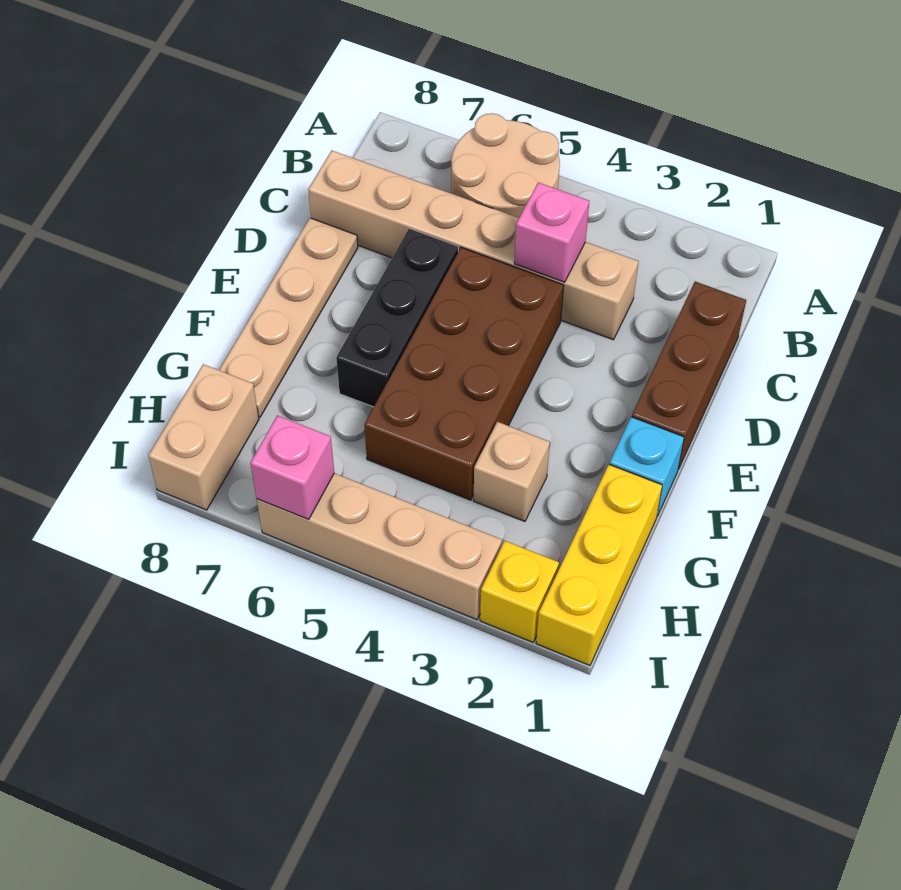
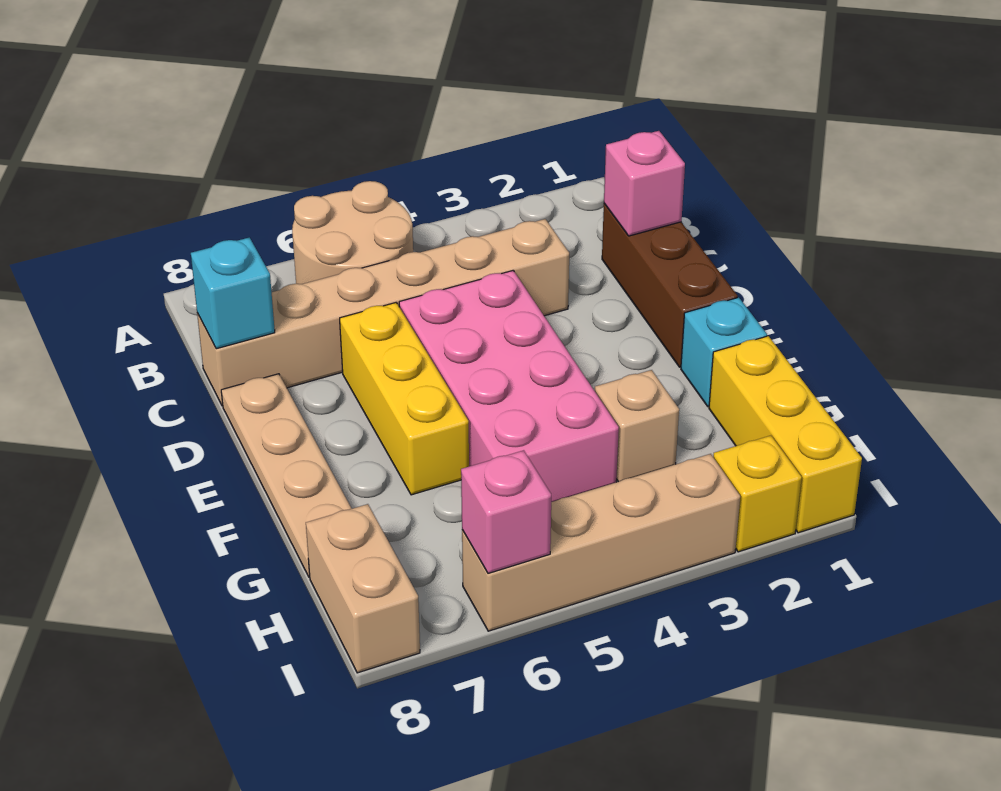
pink 1x1 brick [514,183,589,282] -> pink 1x1 brick moved to [604,131,685,236]
none -> cyan 1x1 brick [191,237,275,349]
brown 2x4 brick [364,247,564,500] -> pink 2x4 brick [399,271,619,502]
black 1x3 brick [336,228,458,407] -> yellow 1x3 brick [340,303,469,495]

